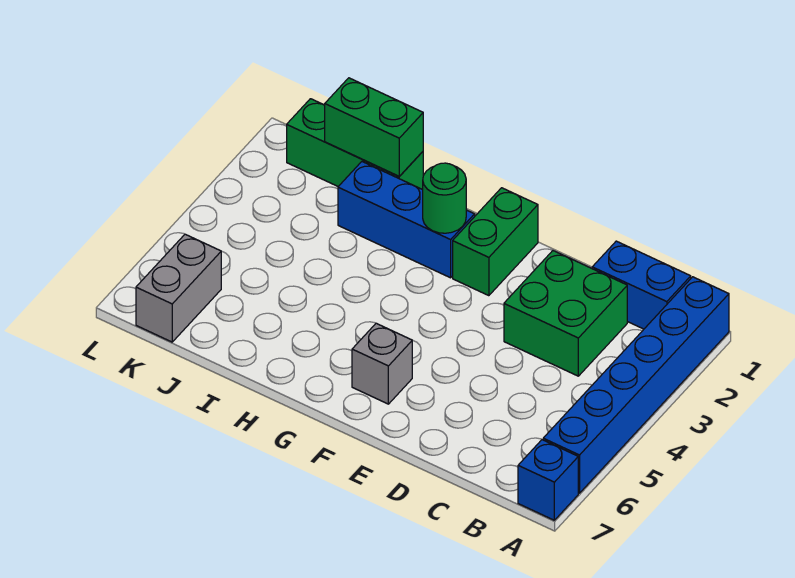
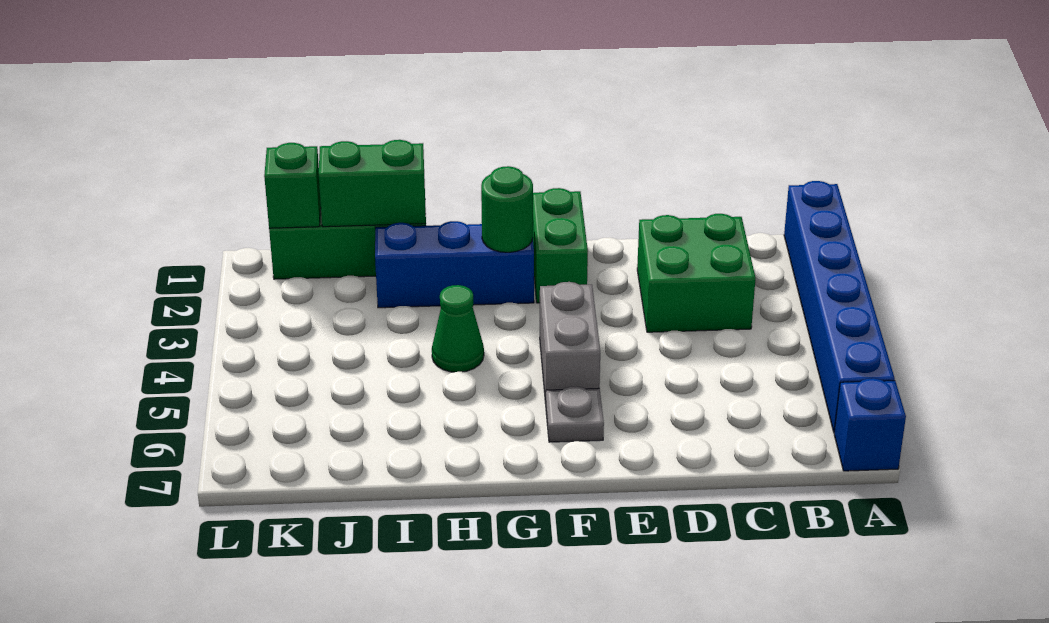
blue 1x2 brick [592,241,691,329] -> none
grey 1x1 brick [352,323,412,404] -> grey 1x1 plate [546,387,604,442]
none -> green 1x1 cone [432,285,484,372]
none -> green 1x1 brick [264,143,321,228]
grey 1x2 brick [136,234,221,342] -> grey 1x2 brick moved to [540,282,600,403]

